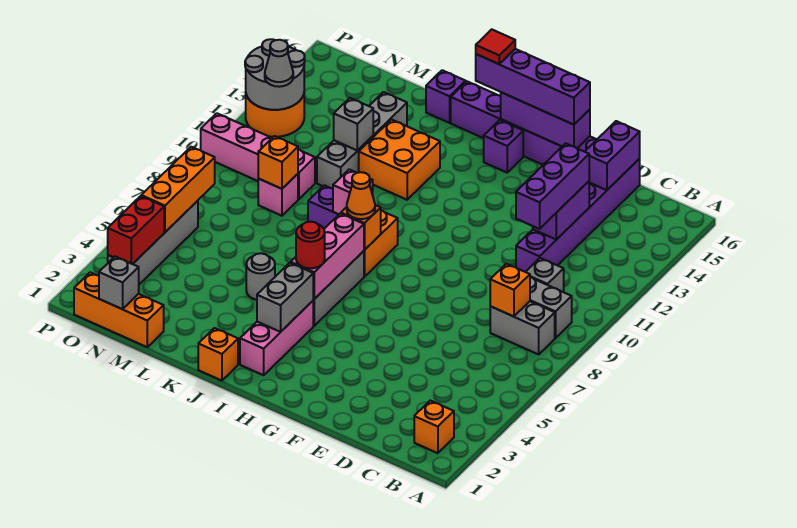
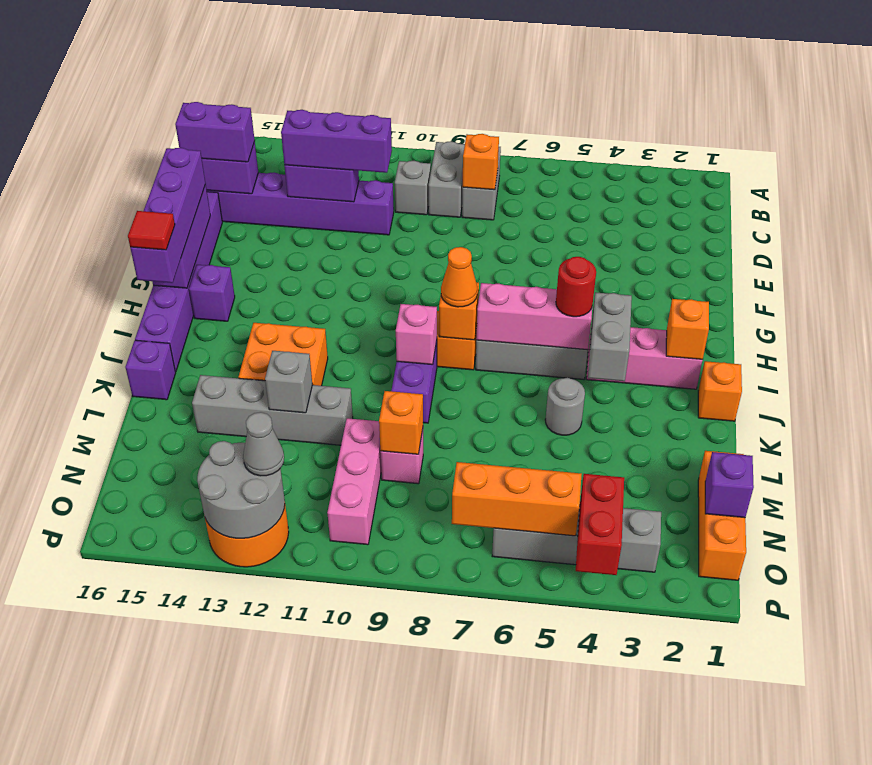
orange 1x1 brick [414,401,454,453] -> orange 1x1 brick moved to [666,299,709,359]
none -> purple 1x2 brick [175,102,255,162]
grey 1x2 brick [257,263,313,332] -> grey 1x2 brick turned to [588,292,632,381]
pink 1x4 brick [201,113,315,199] -> pink 1x3 brick [327,418,381,545]
grey 1x1 brick [99,257,139,309] -> purple 1x1 brick [705,452,754,518]
red 1x2 brick [108,196,164,264] -> red 1x2 brick turned to [576,474,624,575]

